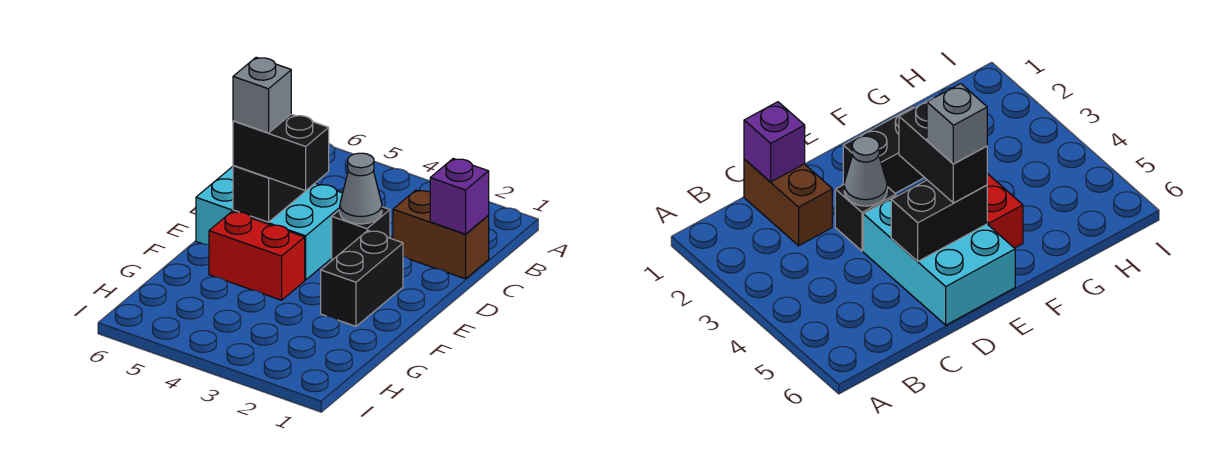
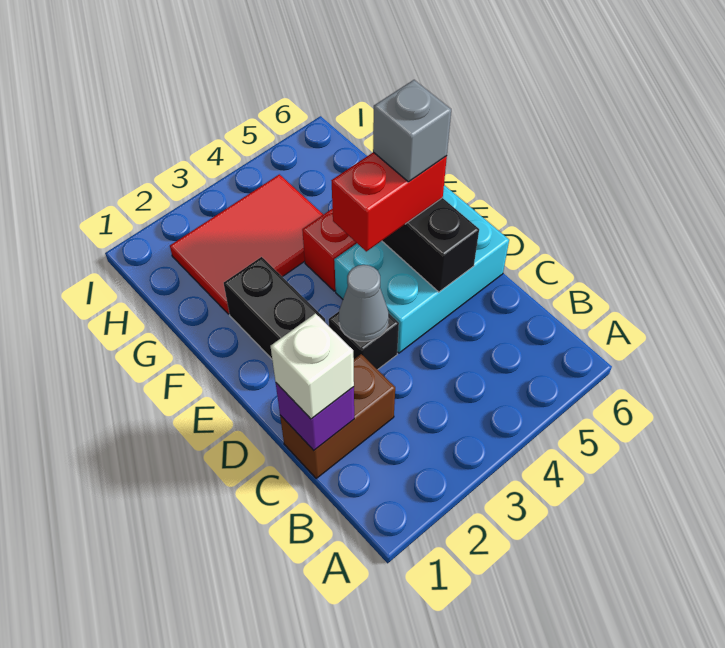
none -> white 1x1 brick [271,313,354,419]
black 1x2 brick [233,114,329,191] -> red 1x2 brick [331,152,447,251]
none -> red 2x3 tile [170,174,323,314]

